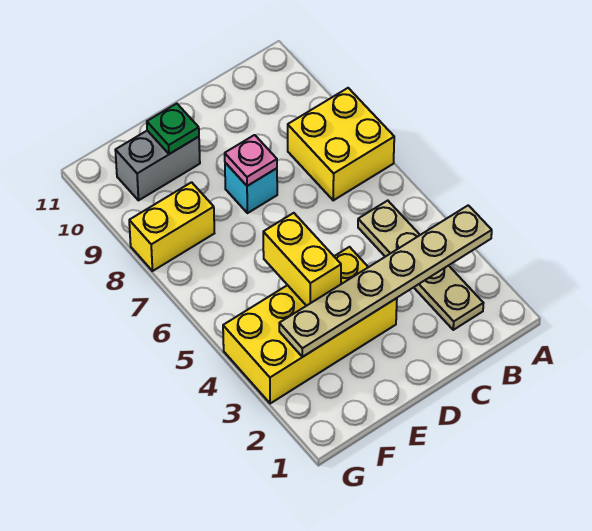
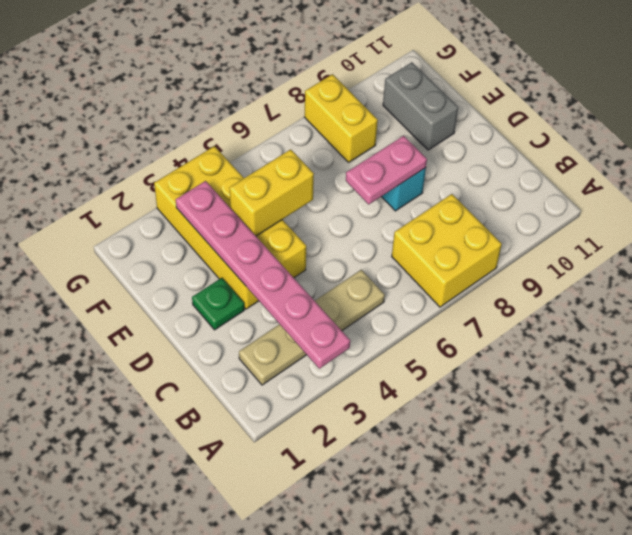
tan 1x6 plate [279,205,492,357] -> pink 1x6 plate [176,181,350,369]
pink 1x1 plate [225,135,277,186] -> pink 1x2 plate [346,136,427,204]
green 1x1 plate [147,104,199,154] -> green 1x1 plate moved to [192,278,244,330]

